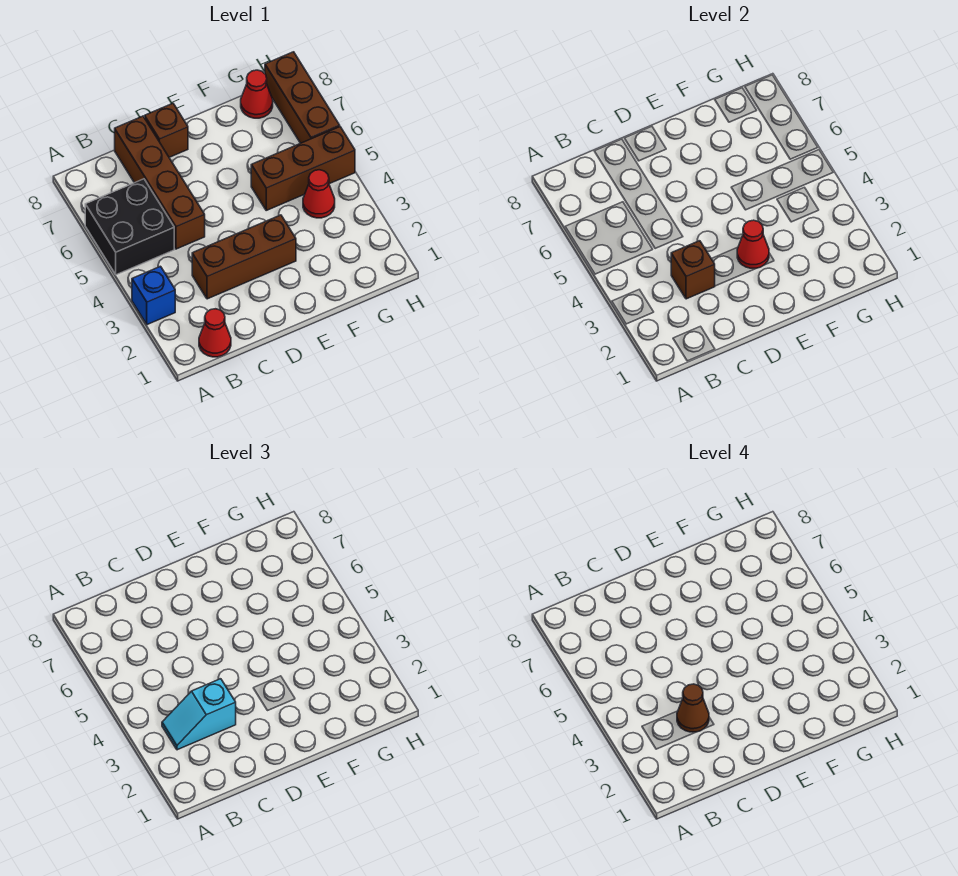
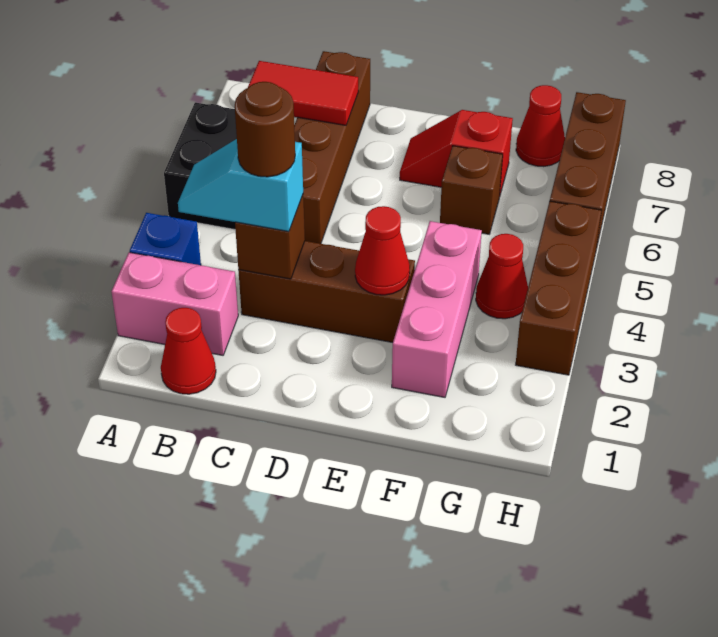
none -> pink 1x2 brick [111,252,238,355]
none -> red 1x2 tile [248,61,358,125]
brown 1x1 cone [677,684,709,732] -> brown 1x1 round brick [235,82,295,177]
brown 1x1 brick [145,103,188,157] -> brown 1x1 brick moved to [440,146,503,234]
none -> red 1x2 slope [400,110,513,197]
none -> pink 1x3 brick [392,221,482,397]
brown 1x3 brick [251,127,355,210] -> brown 1x3 brick turned to [516,201,602,375]

